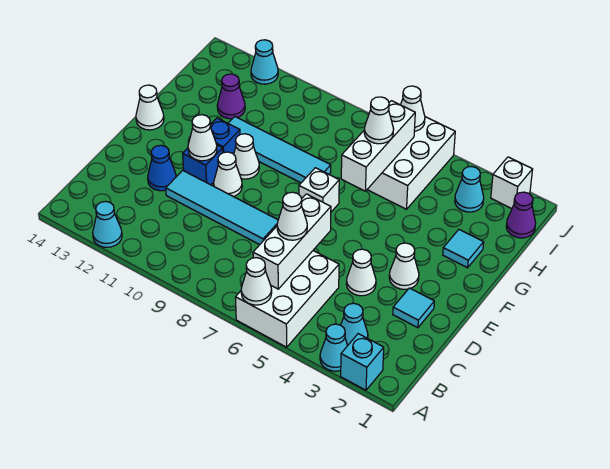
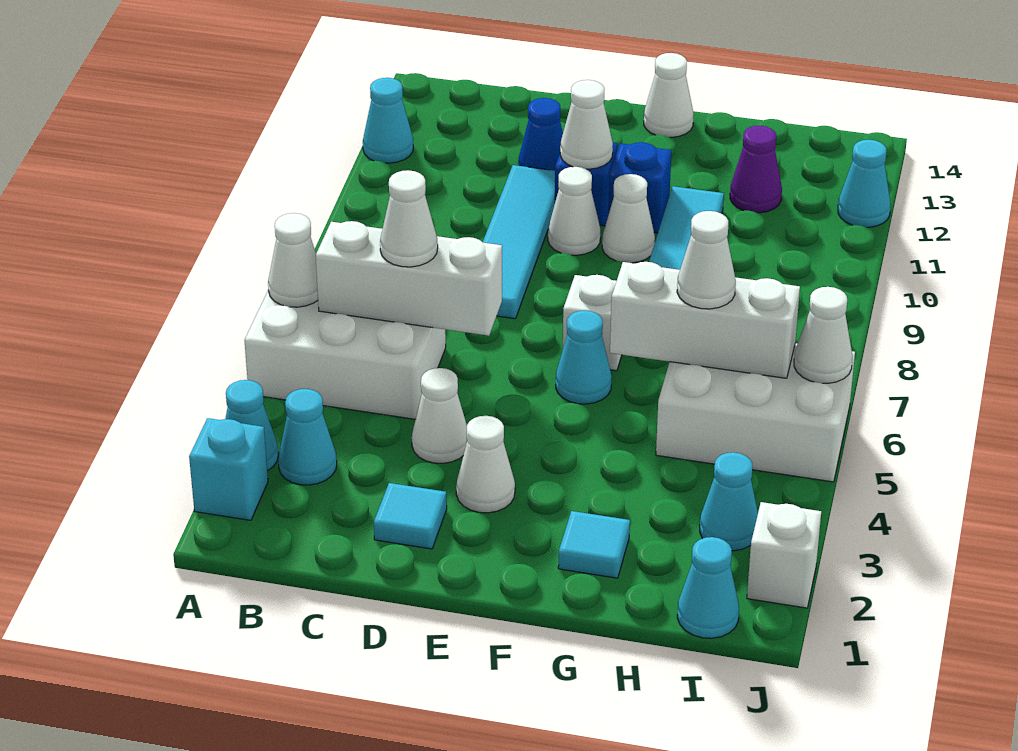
none -> cyan 1x1 cone [556,310,612,404]
purple 1x1 cone [506,192,536,238] -> cyan 1x1 cone [677,537,739,638]

